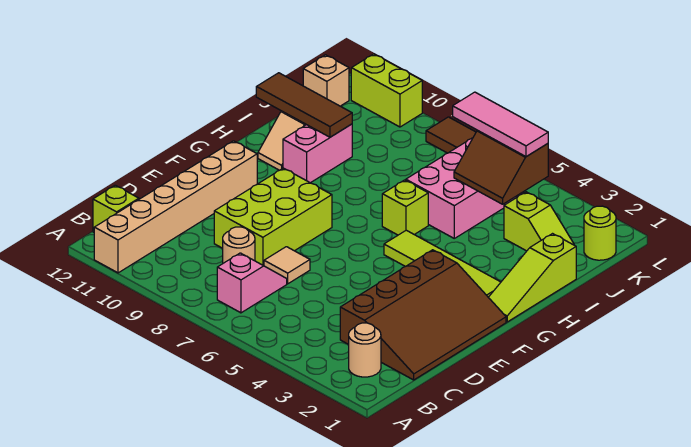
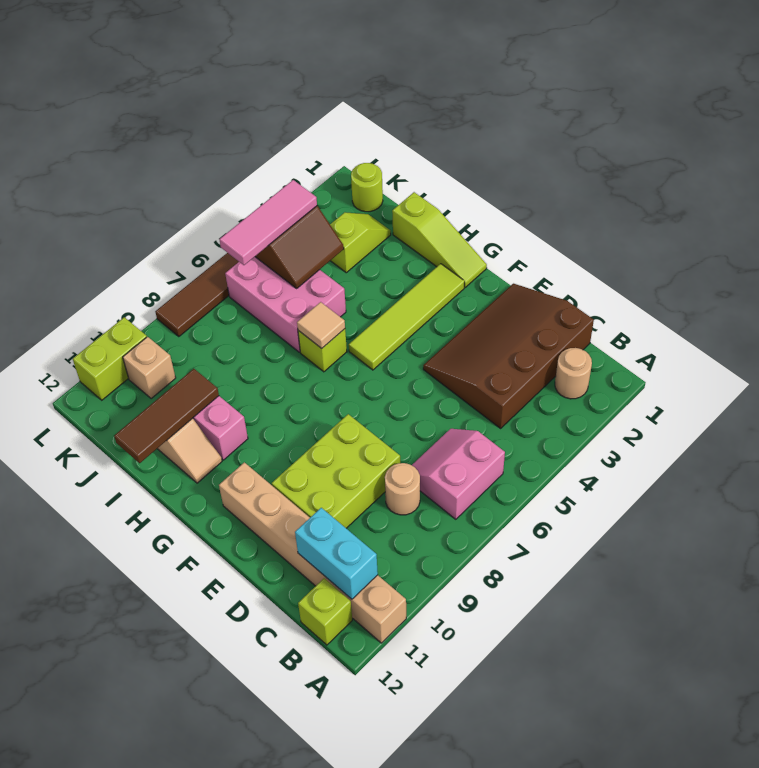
pink 1x2 slope [217,253,287,313] -> pink 2x2 slope [412,429,505,519]
none -> cyan 1x2 brick [295,508,378,599]
brown 3x4 slope [340,250,506,380] -> brown 3x4 slope turned to [423,284,594,428]
tan 1x1 tile [264,247,310,284] -> tan 1x1 tile moved to [297,302,345,348]
lime 2x3 brick [214,168,332,266] -> lime 2x3 brick turned to [272,414,400,528]
tan 1x1 brick [303,55,349,106] -> tan 1x1 brick moved to [123,337,176,399]

